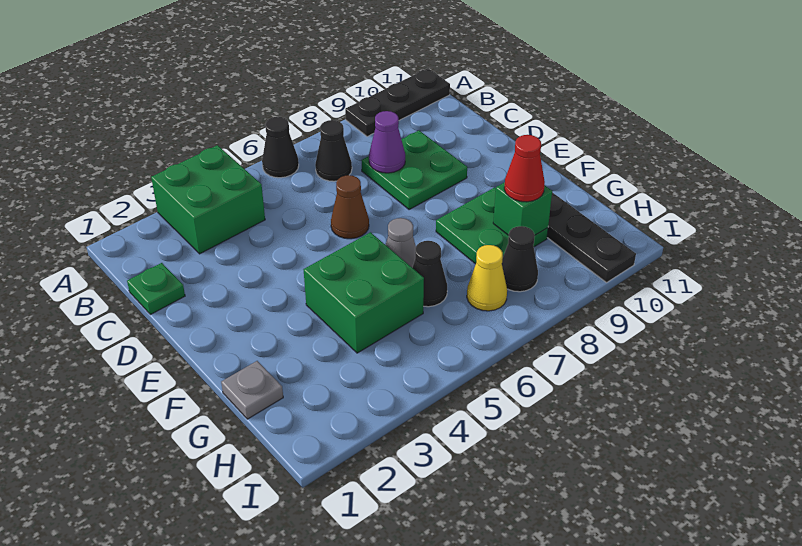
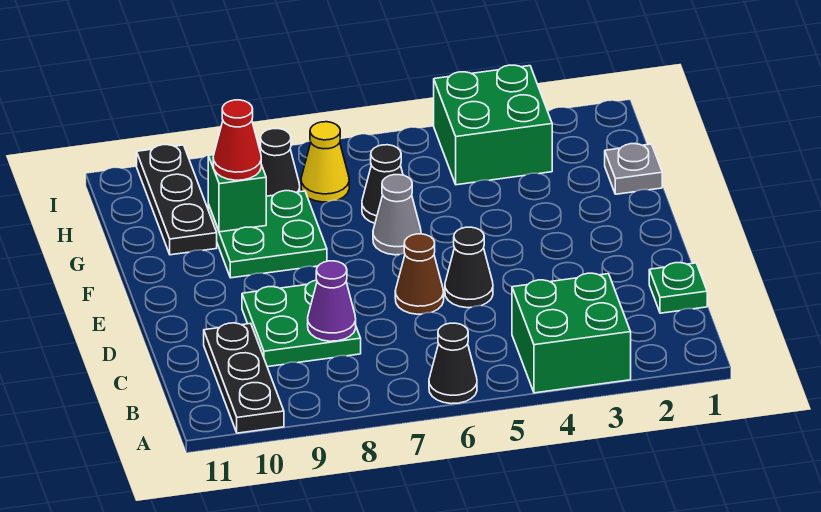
black 1x3 plate [345,68,450,137] -> black 1x3 plate turned to [204,323,284,433]
black 1x1 cone [315,120,352,181] -> black 1x1 cone moved to [445,227,493,308]
green 2x2 brick [303,232,424,353] -> green 2x2 brick moved to [434,65,552,185]

